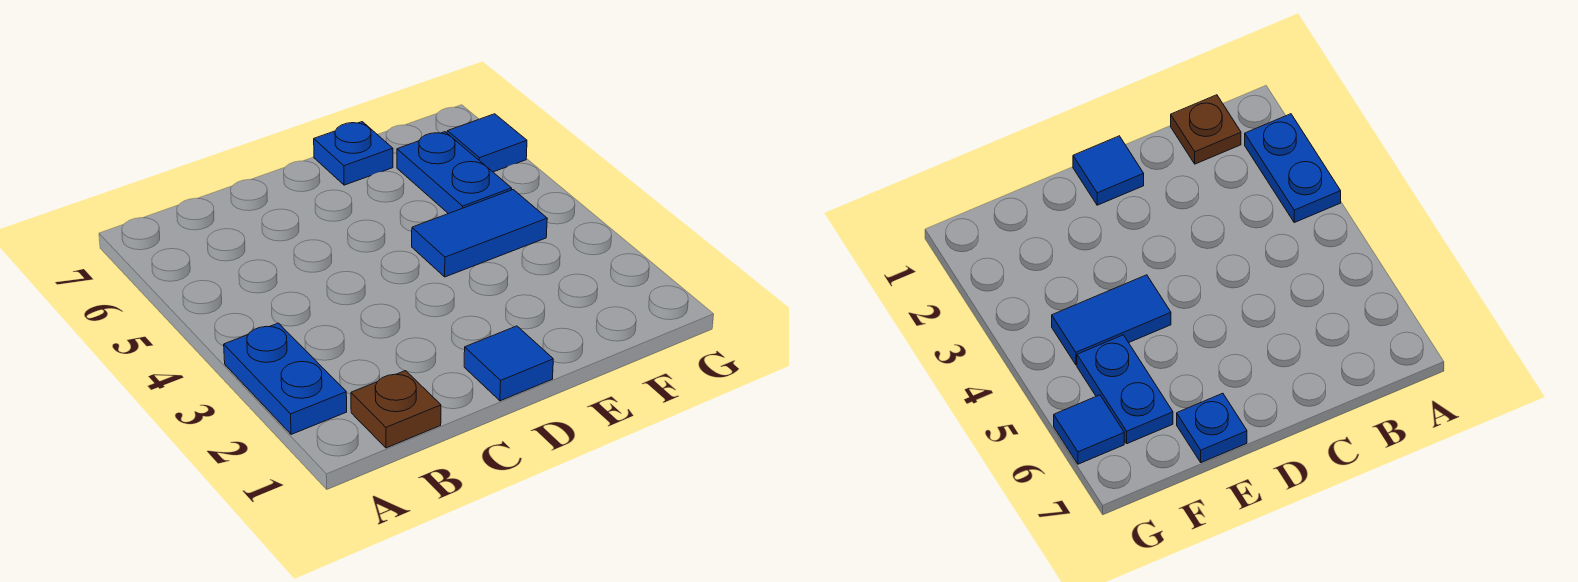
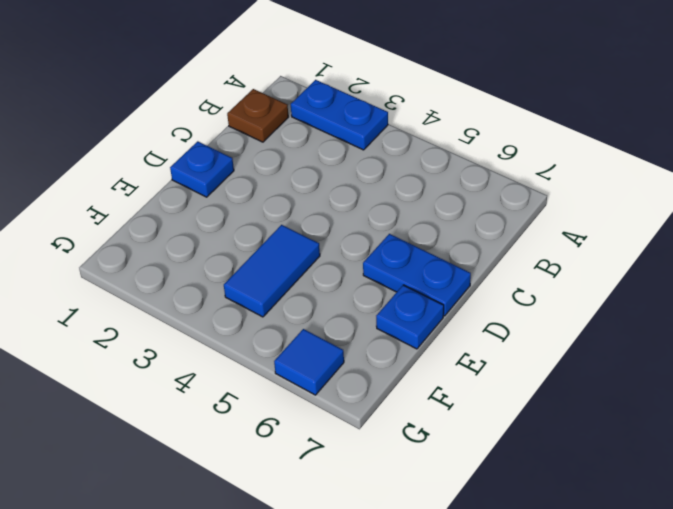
blue 1x1 tile [464,326,553,401] -> blue 1x1 plate [170,141,234,197]
blue 1x2 plate [397,132,512,214] -> blue 1x2 plate moved to [363,234,471,316]

